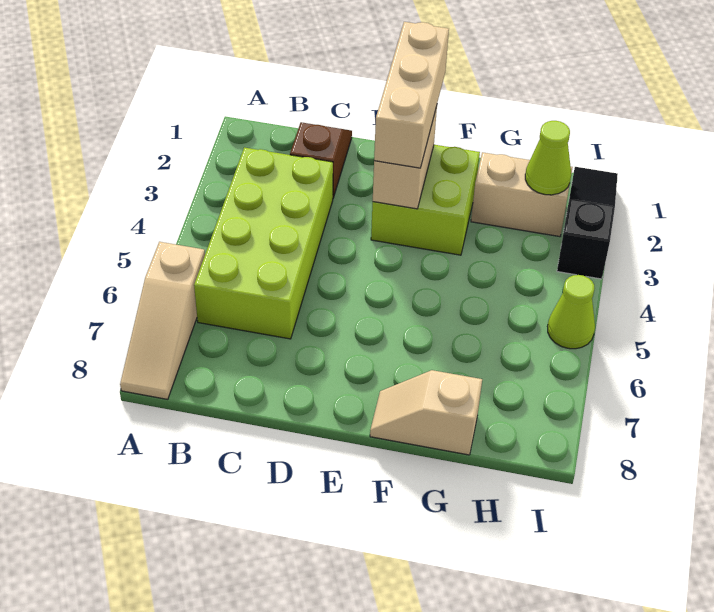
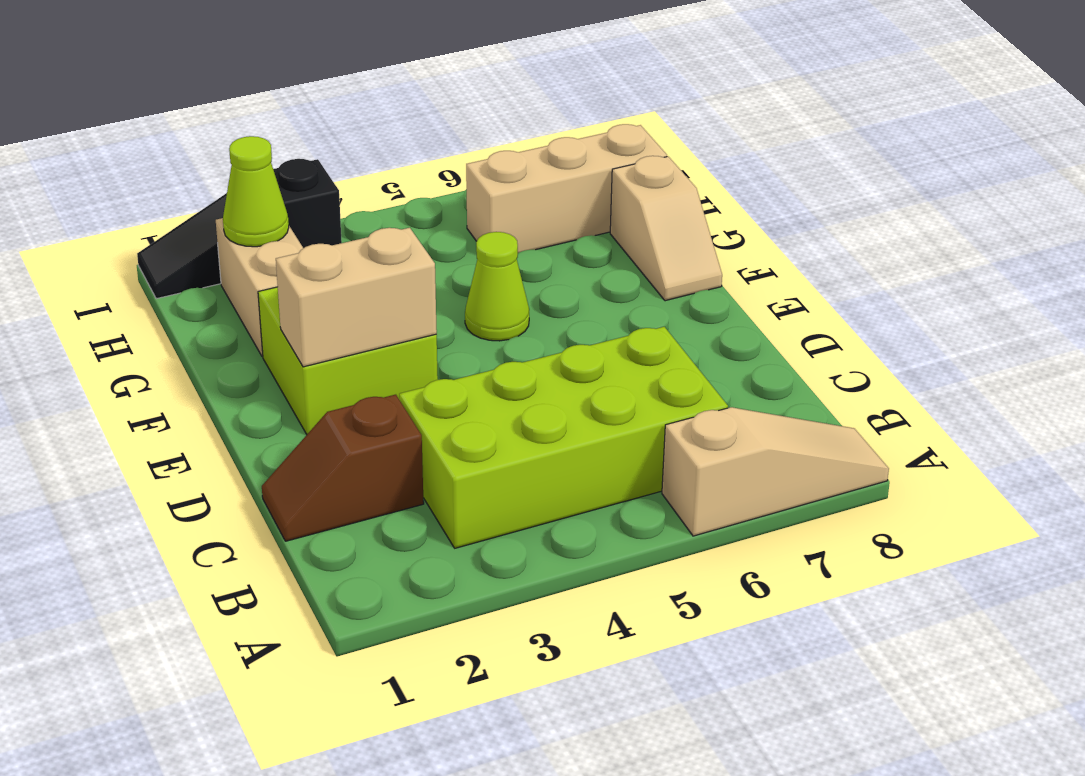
tan 1x3 brick [374,22,449,168] -> tan 1x3 brick moved to [466,124,667,253]
lime 1x1 cone [548,275,595,349] -> lime 1x1 cone moved to [465,232,529,341]

